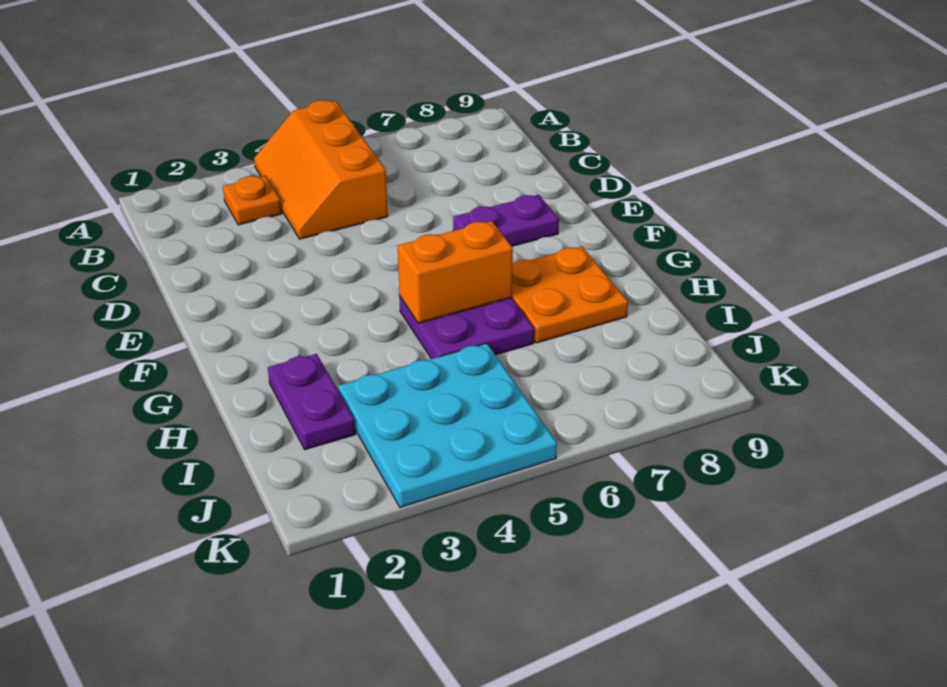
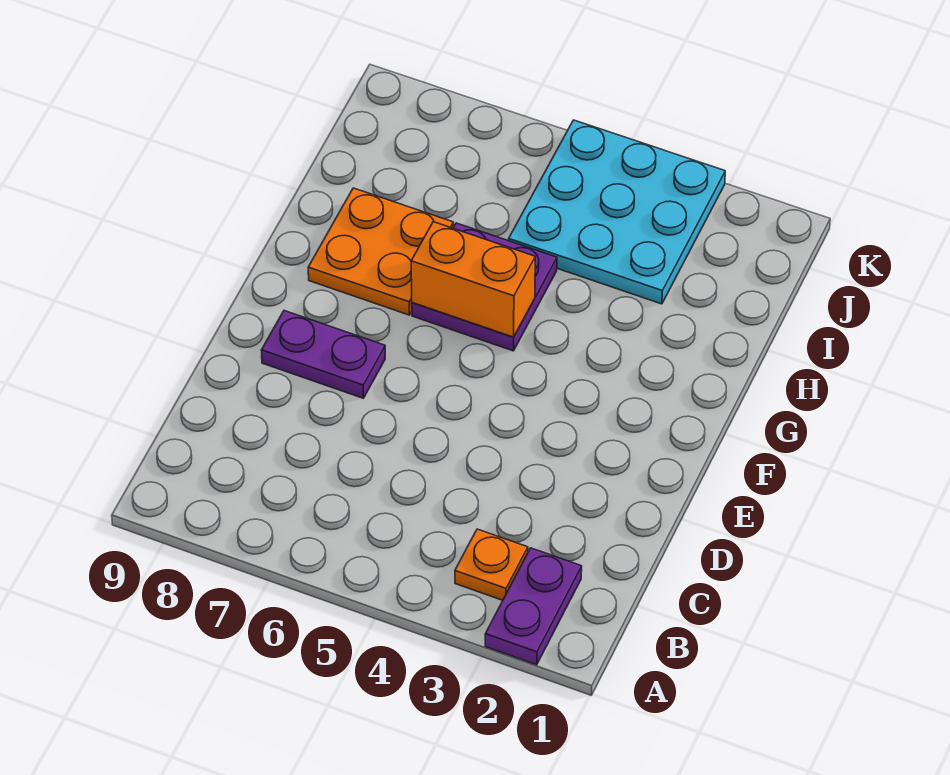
orange 2x3 slope [254,100,388,239] -> none
purple 1x2 plate [268,354,355,450] -> purple 1x2 plate moved to [485,548,582,665]

